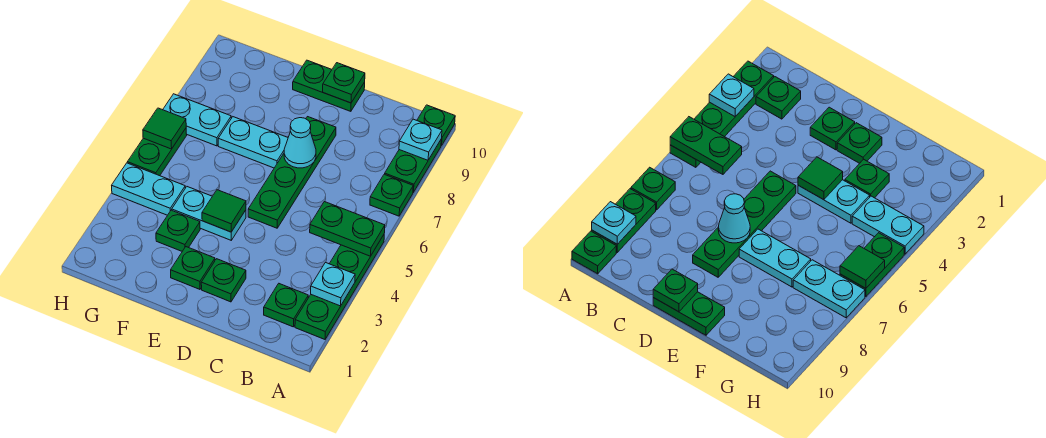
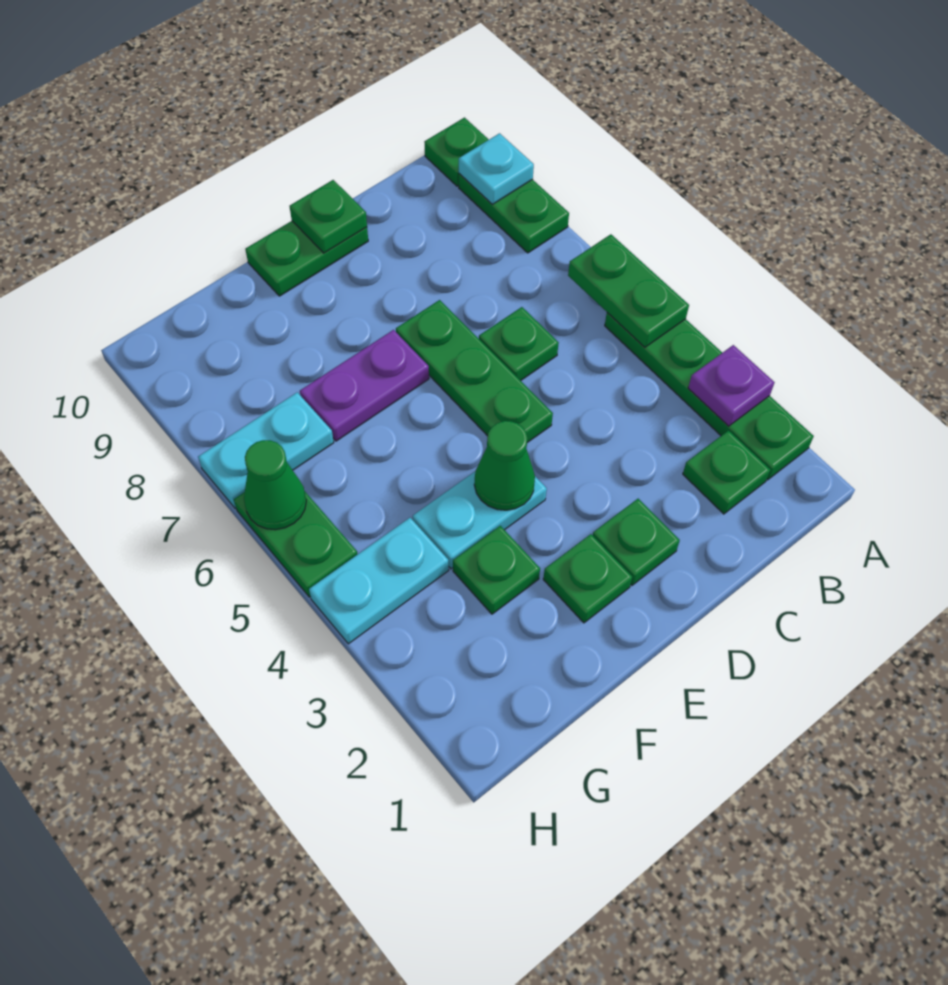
cyan 1x1 plate [311,263,355,306] -> purple 1x1 plate [688,345,775,426]
green 1x2 plate [310,202,385,256] -> green 1x2 plate turned to [568,234,689,347]
green 1x1 plate [370,174,413,216] -> green 1x1 plate moved to [479,307,559,381]
green 1x4 plate [248,117,336,228] -> green 1x3 plate [396,300,553,443]
cyan 1x1 cone [284,118,316,168] -> none
green 1x1 tile [202,190,246,232] -> green 1x1 cone [474,421,535,510]
cyan 1x2 plate [218,117,288,168] -> purple 1x2 plate [300,330,429,441]
green 1x1 tile [143,108,186,149] -> green 1x1 cone [244,440,306,530]

